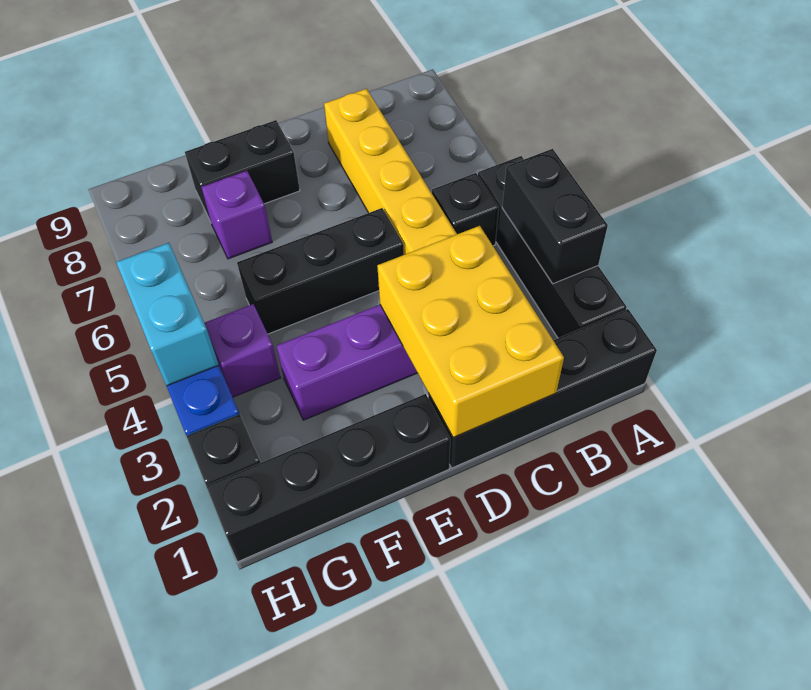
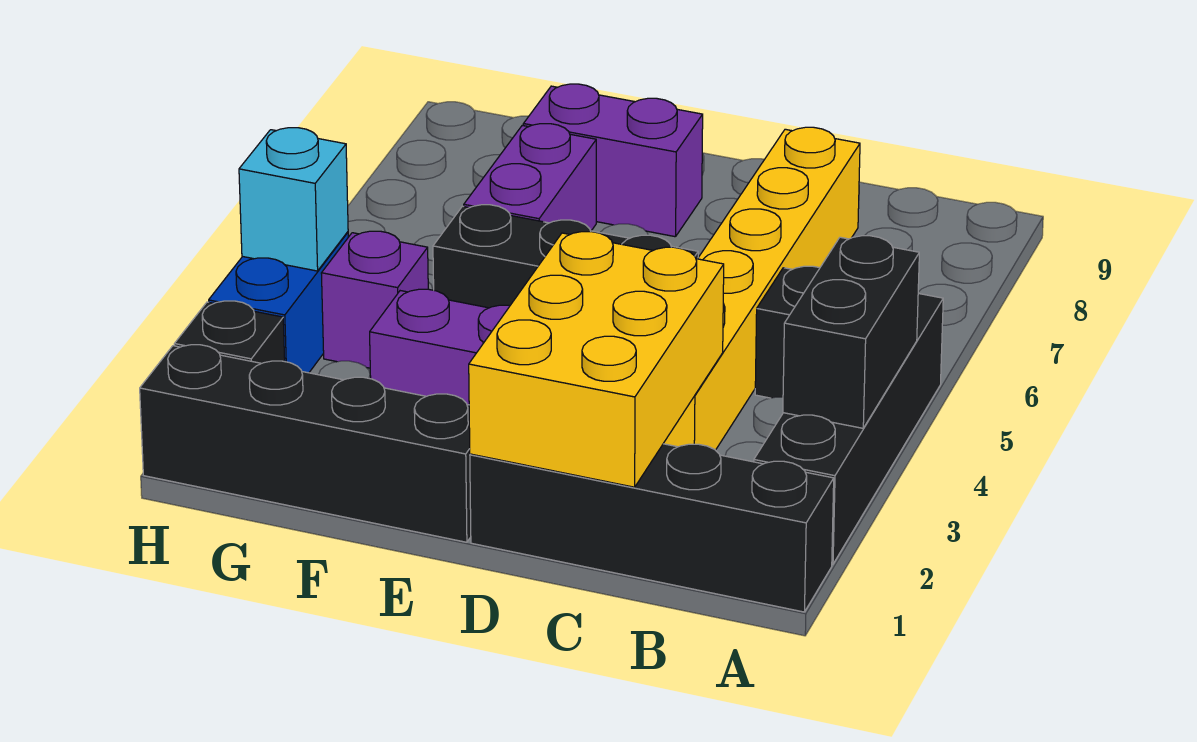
black 1x2 brick [185,120,300,222] -> purple 1x2 brick [523,84,703,237]
purple 1x1 brick [201,171,272,259] -> purple 1x2 brick [464,124,596,231]
cyan 1x2 brick [116,243,219,386] -> cyan 1x1 brick [239,128,348,271]

